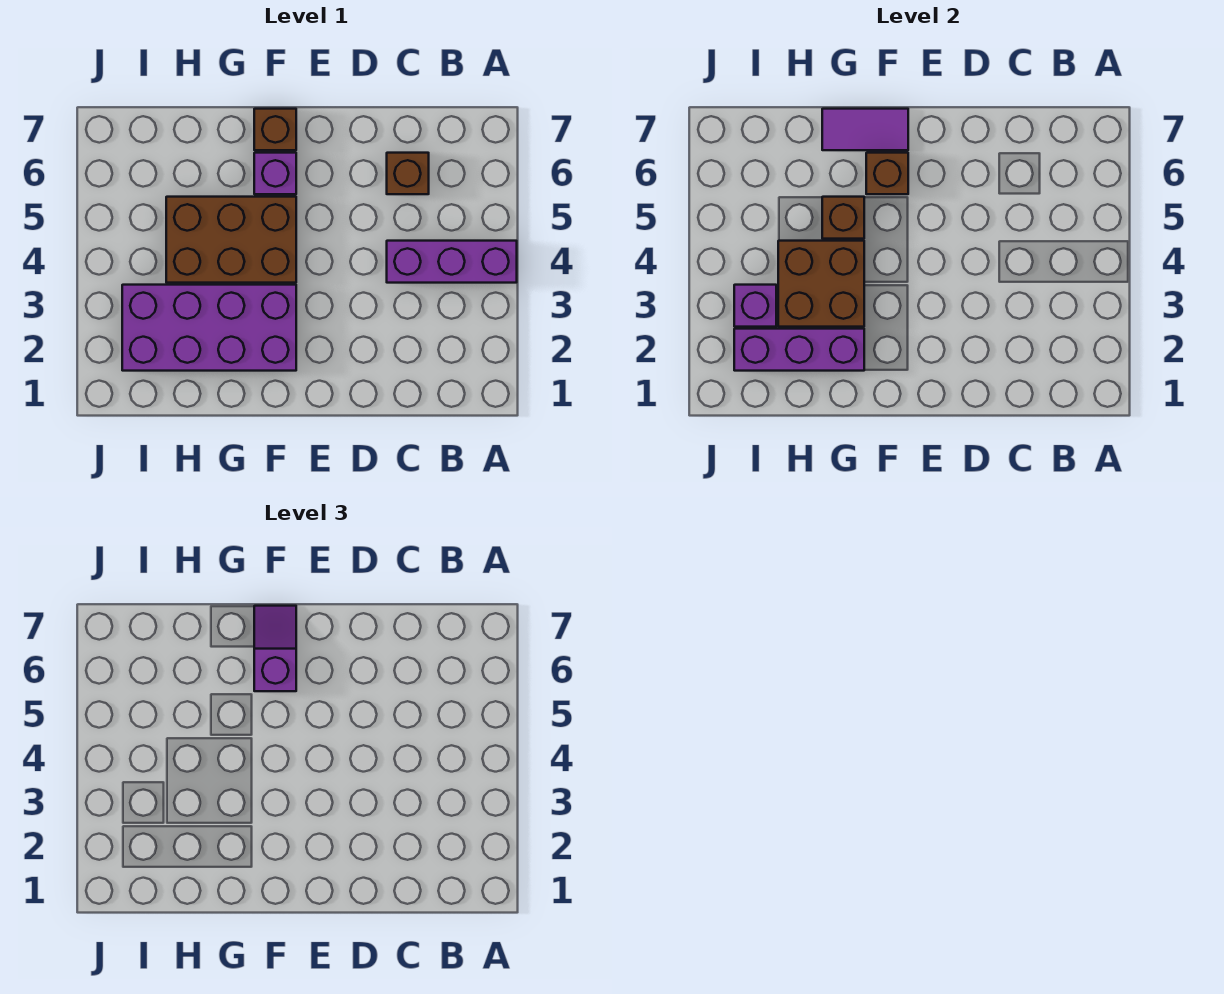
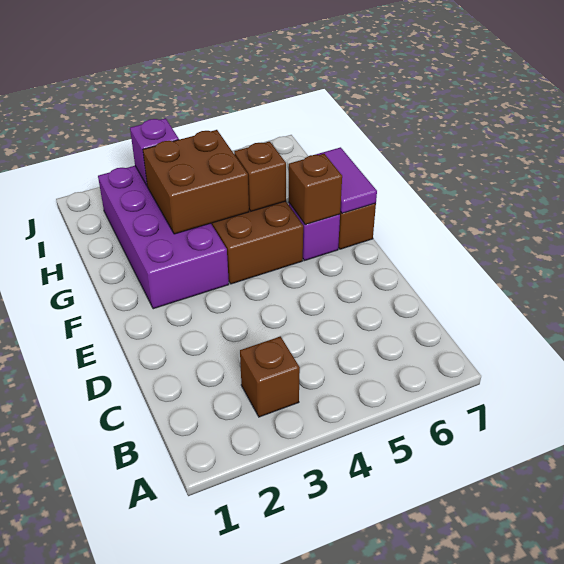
purple 1x3 brick [387,241,517,283] -> none
brown 1x1 brick [387,153,429,194] -> brown 1x1 brick moved to [240,336,300,417]
purple 1x2 slope [254,606,296,691] -> none
purple 1x3 brick [734,329,864,371] -> none

